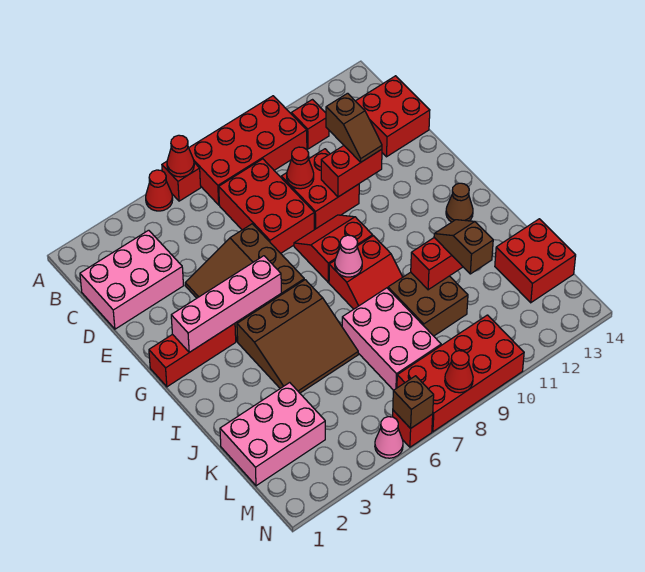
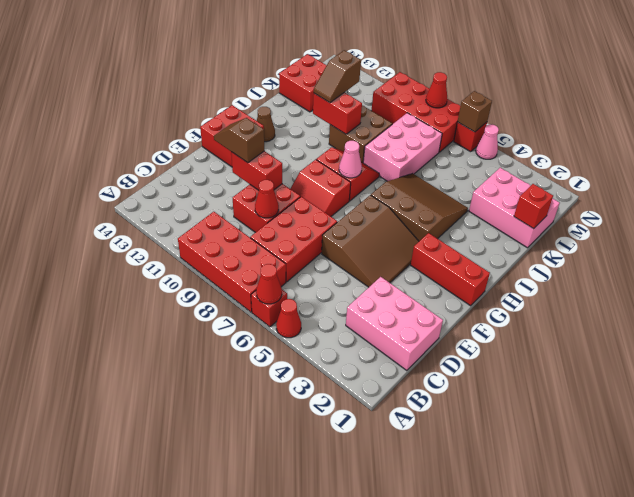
red 1x1 brick [291,100,329,149] -> red 1x1 brick moved to [514,184,553,229]
red 2x2 brick [356,76,430,157] -> red 2x2 brick moved to [200,105,264,167]
brown 1x2 slope [326,93,382,162] -> brown 1x2 slope turned to [214,118,264,163]
pink 1x4 brick [171,256,281,352] -> none

